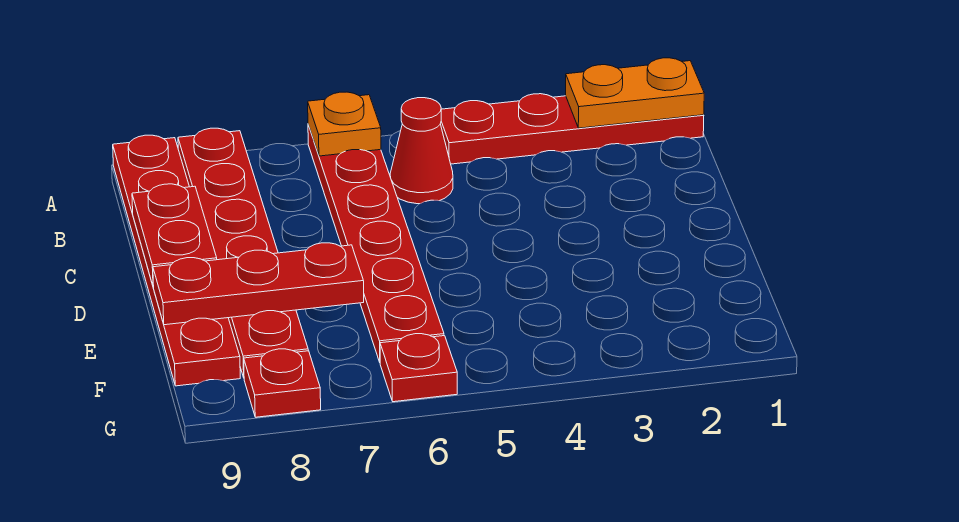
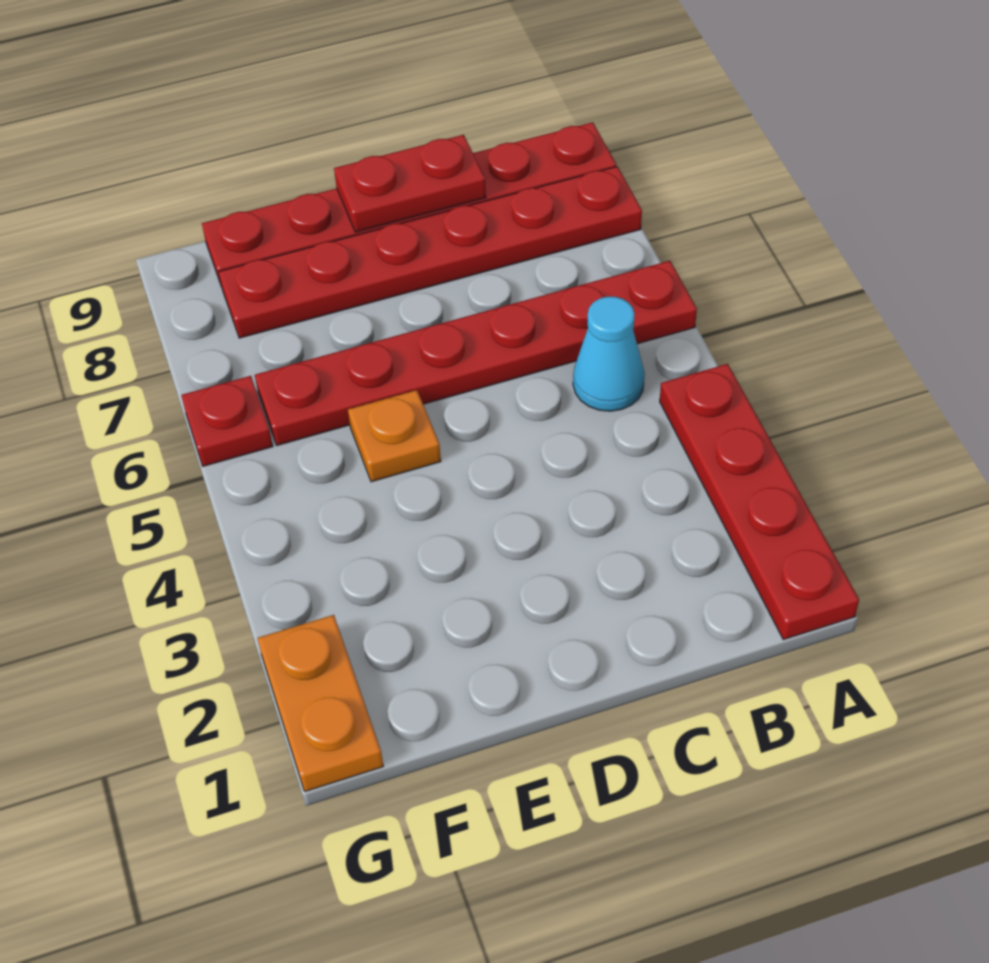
orange 1x2 plate [566,58,704,128] -> orange 1x2 plate moved to [257,615,383,791]
orange 1x1 plate [308,92,381,156] -> orange 1x1 plate moved to [348,390,441,482]
red 1x1 cone [390,98,453,204] -> cyan 1x1 cone [573,297,645,411]
red 1x3 plate [153,243,364,325] -> none
red 1x1 plate [244,349,321,417] -> none

